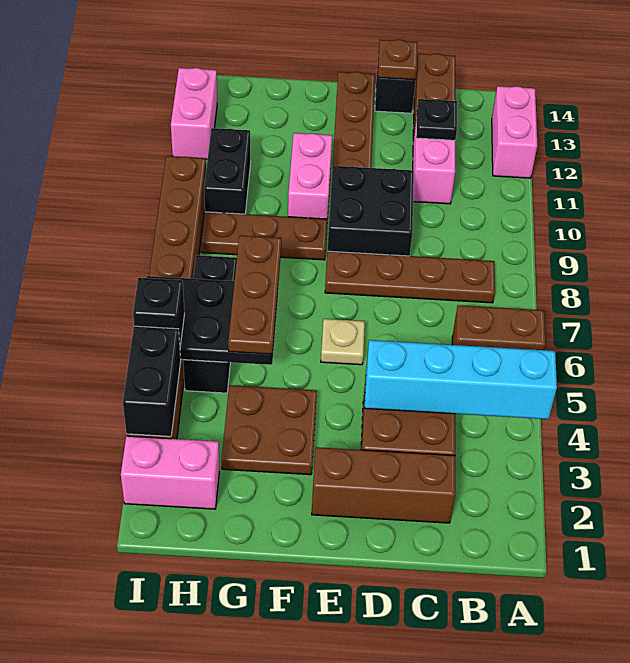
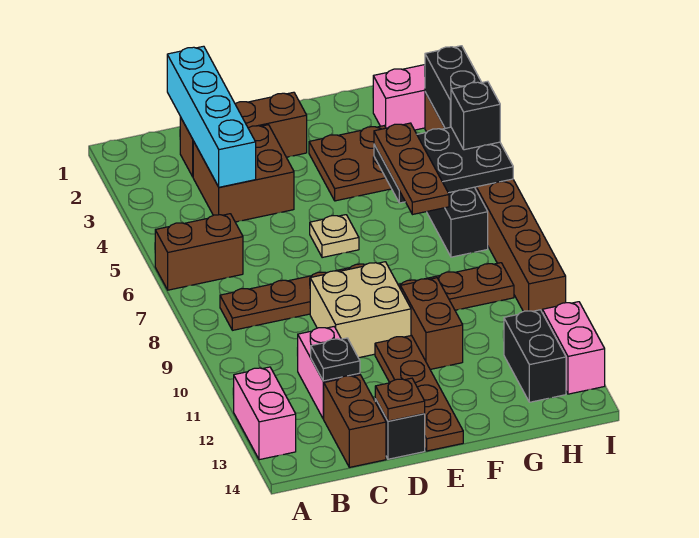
cyan 1x4 brick [365,340,557,419] -> cyan 1x4 brick turned to [167,46,256,187]
black 2x2 brick [327,166,414,256] -> tan 2x2 brick [310,262,411,358]
pink 1x2 brick [288,133,332,219] -> brown 1x2 brick [401,278,463,369]
black 1x2 brick [204,128,251,214] -> black 1x2 brick moved to [504,310,566,402]

